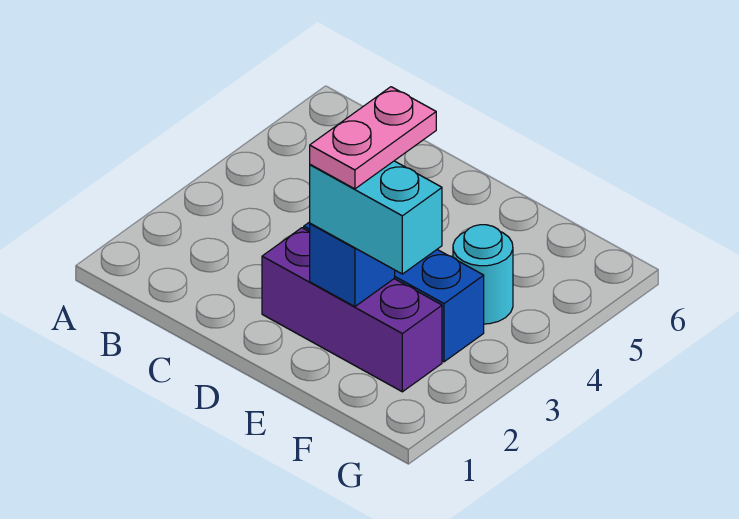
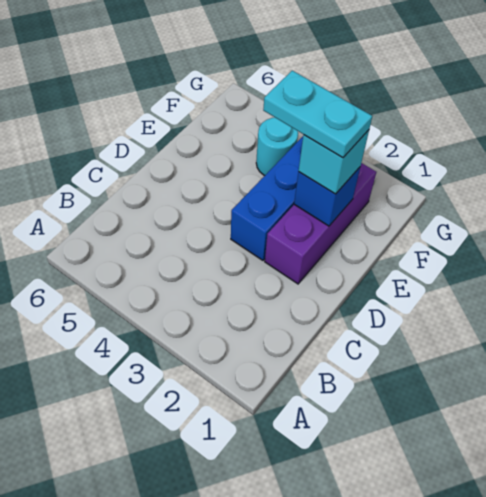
cyan 1x2 brick [310,161,442,274] -> cyan 1x1 brick [299,130,369,194]
pink 1x2 plate [310,87,436,189] -> cyan 1x2 plate [263,71,372,158]

